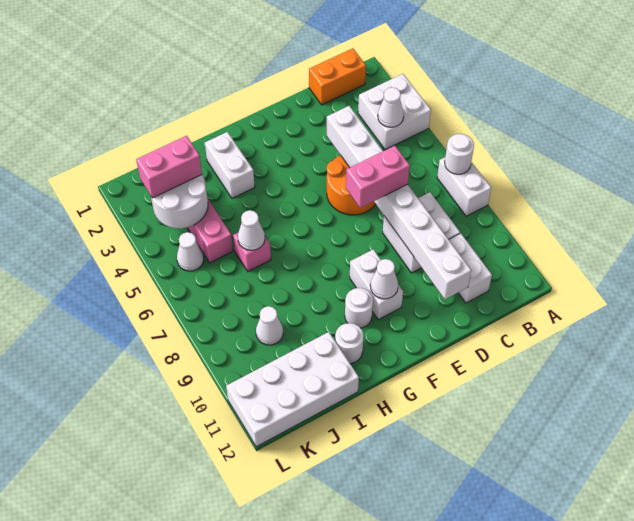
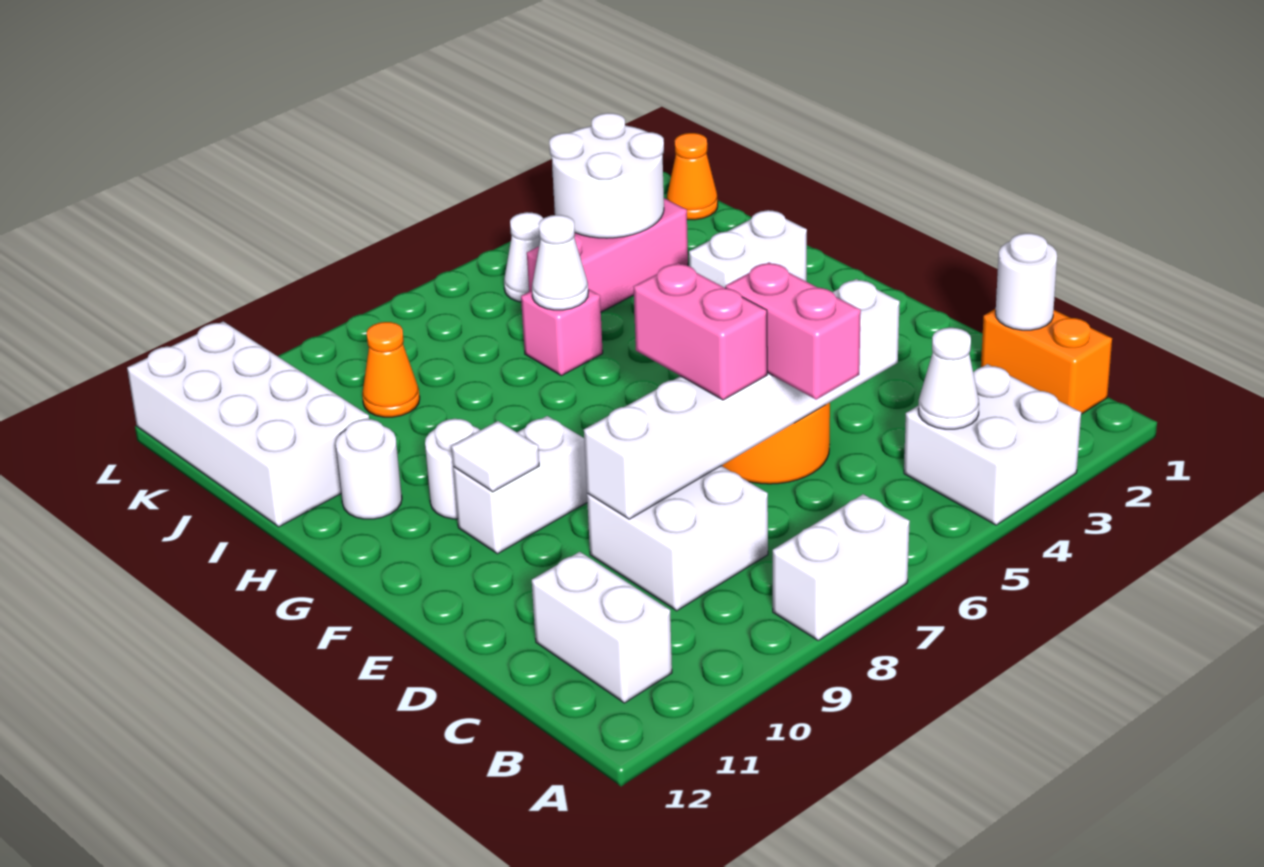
white 1x1 round brick [445,134,474,174] -> white 1x1 round brick moved to [996,233,1057,330]
white 1x2 brick [449,233,492,303] -> white 1x2 brick turned to [532,552,672,703]
white 1x8 brick [327,106,471,299] -> white 1x6 brick [584,279,900,519]
white 1x1 cone [370,259,398,299] -> white 1x1 tile [451,421,539,492]
pink 1x2 brick [136,136,202,198] -> pink 1x2 brick moved to [725,263,861,399]
white 1x1 cone [256,306,283,345] -> orange 1x1 cone [362,322,420,417]
none -> orange 1x1 cone [667,133,718,220]

